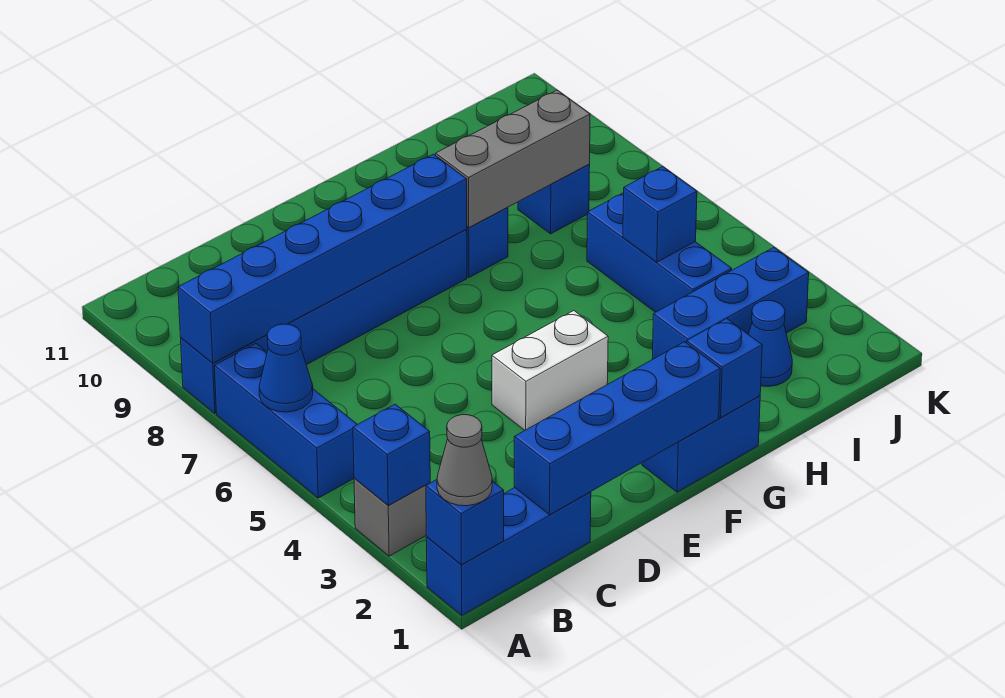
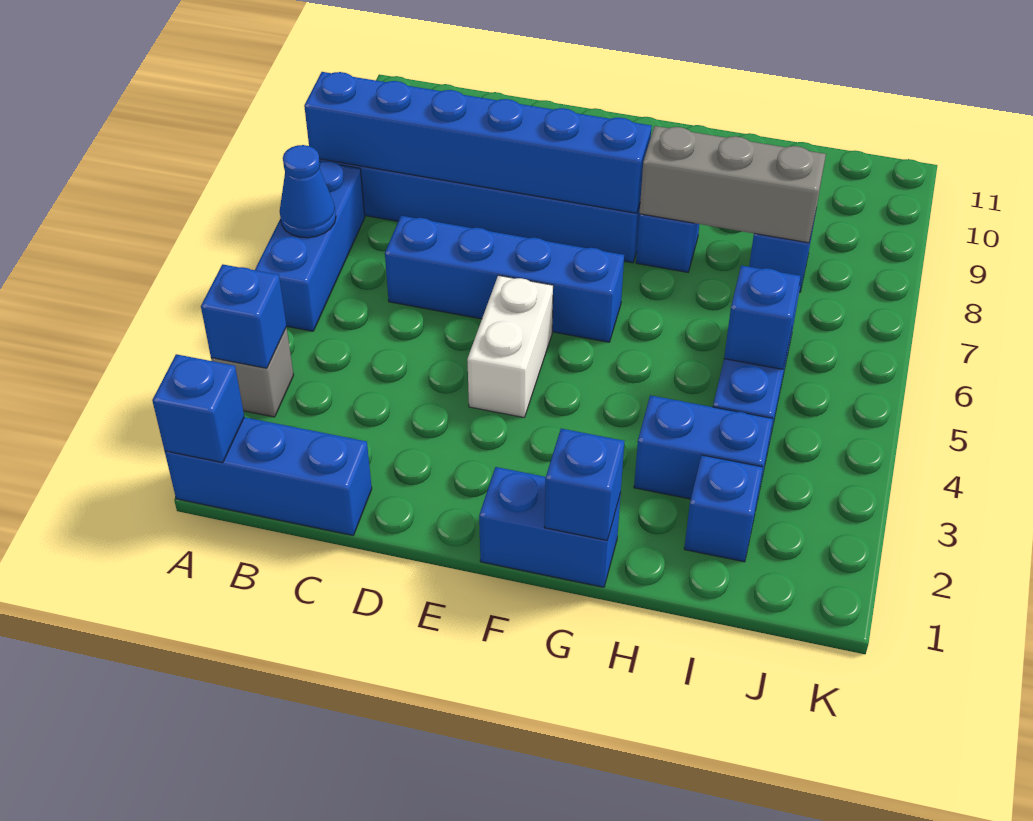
grey 1x1 cone [437,415,492,506] -> none
blue 1x4 brick [514,342,720,515] -> blue 1x4 brick moved to [385,216,624,342]
white 1x2 brick [492,311,608,430] -> white 1x2 brick turned to [467,275,553,417]
blue 1x3 brick [652,247,809,359] -> blue 1x2 brick [634,395,773,506]
blue 1x1 cone [748,301,792,386] -> blue 1x1 brick [684,455,763,562]

